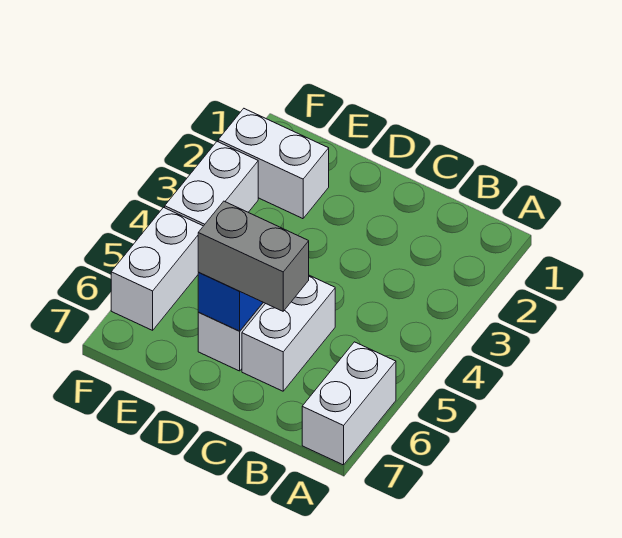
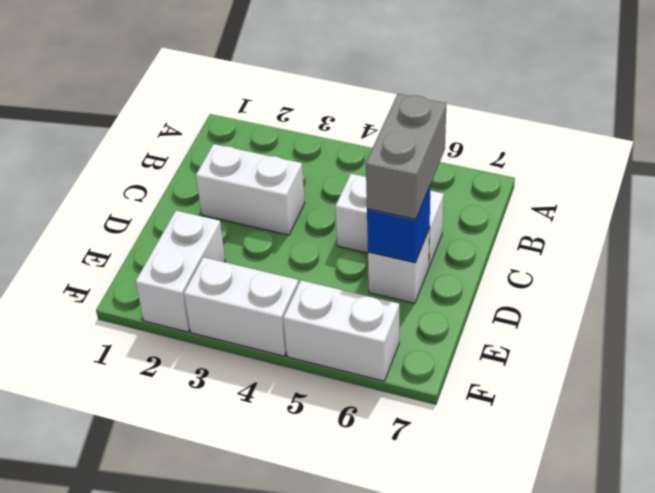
white 1x2 brick [302,342,396,465] -> white 1x2 brick moved to [196,144,305,235]

